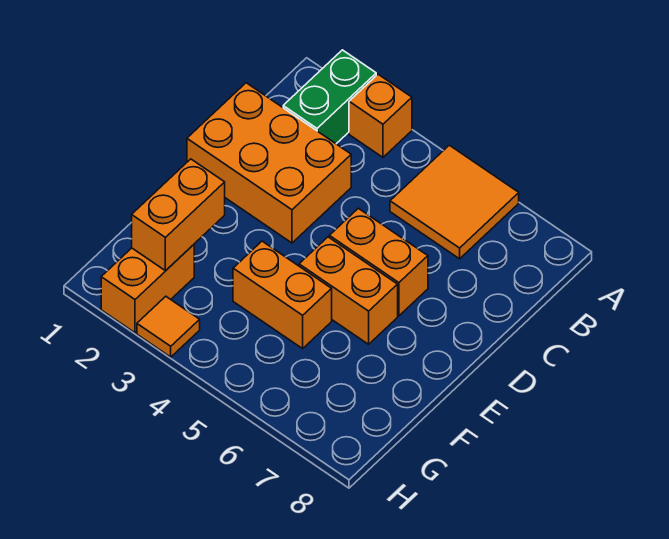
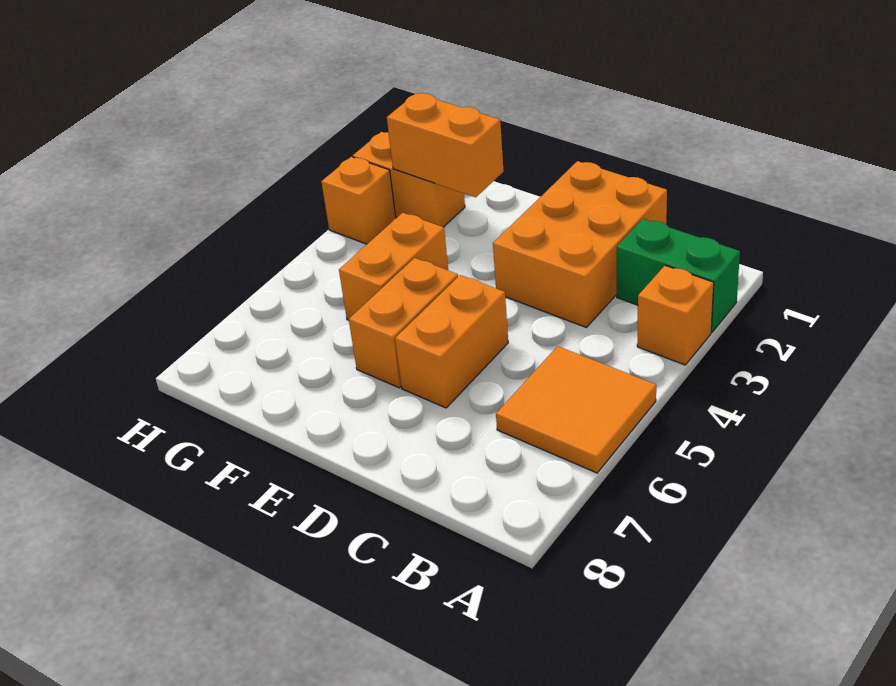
orange 1x1 tile [137,296,200,357] -> orange 1x1 brick [321,157,396,244]

